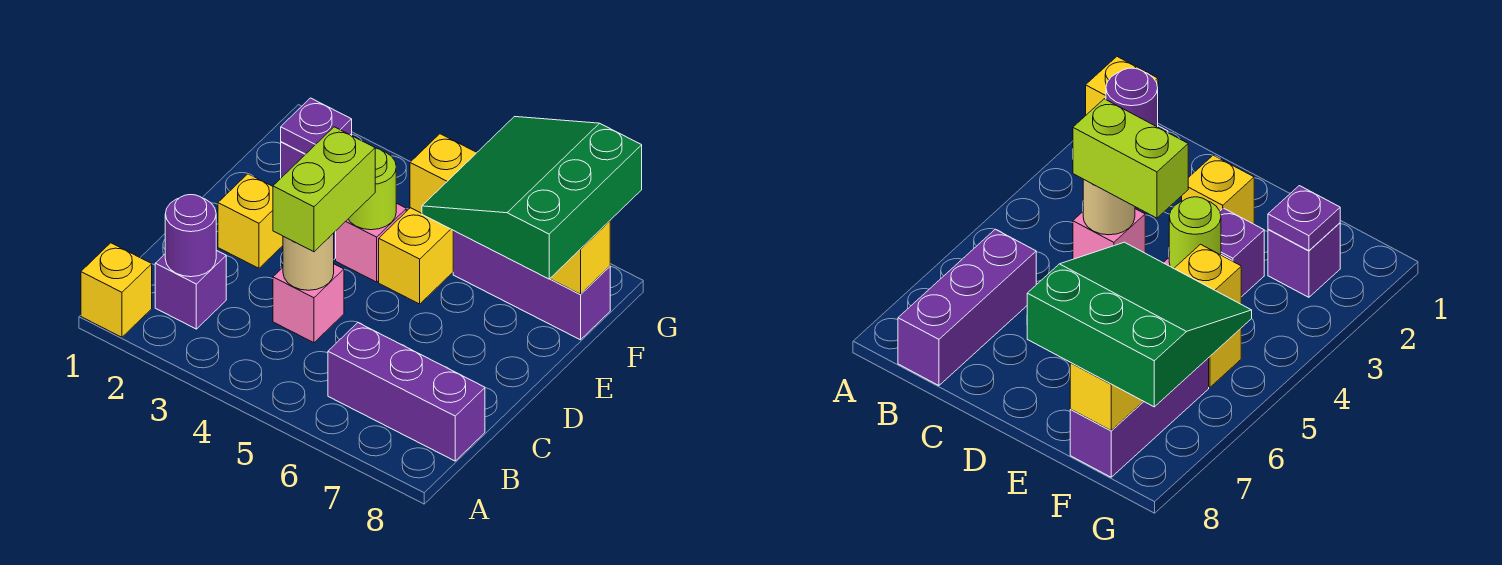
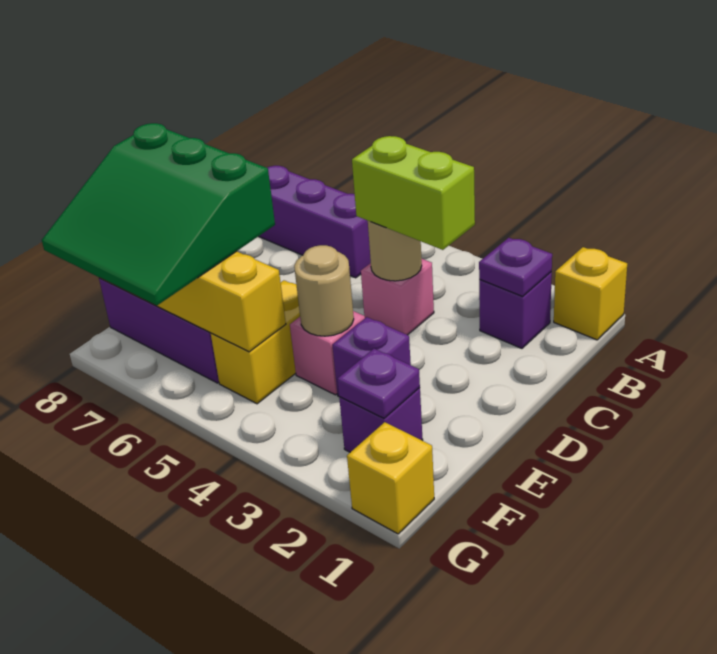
purple 1x1 round brick [165,195,216,277] -> purple 1x1 plate [479,238,552,296]
lime 1x2 brick [273,127,375,252] -> lime 1x2 brick turned to [352,136,475,250]
yellow 1x1 brick [218,174,283,268] -> yellow 1x1 brick moved to [347,422,434,534]
lime 1x1 round brick [348,148,396,230] -> tan 1x1 round brick [294,245,354,336]
green 3x3 slope [422,117,642,279] -> green 3x3 slope turned to [42,123,275,306]

